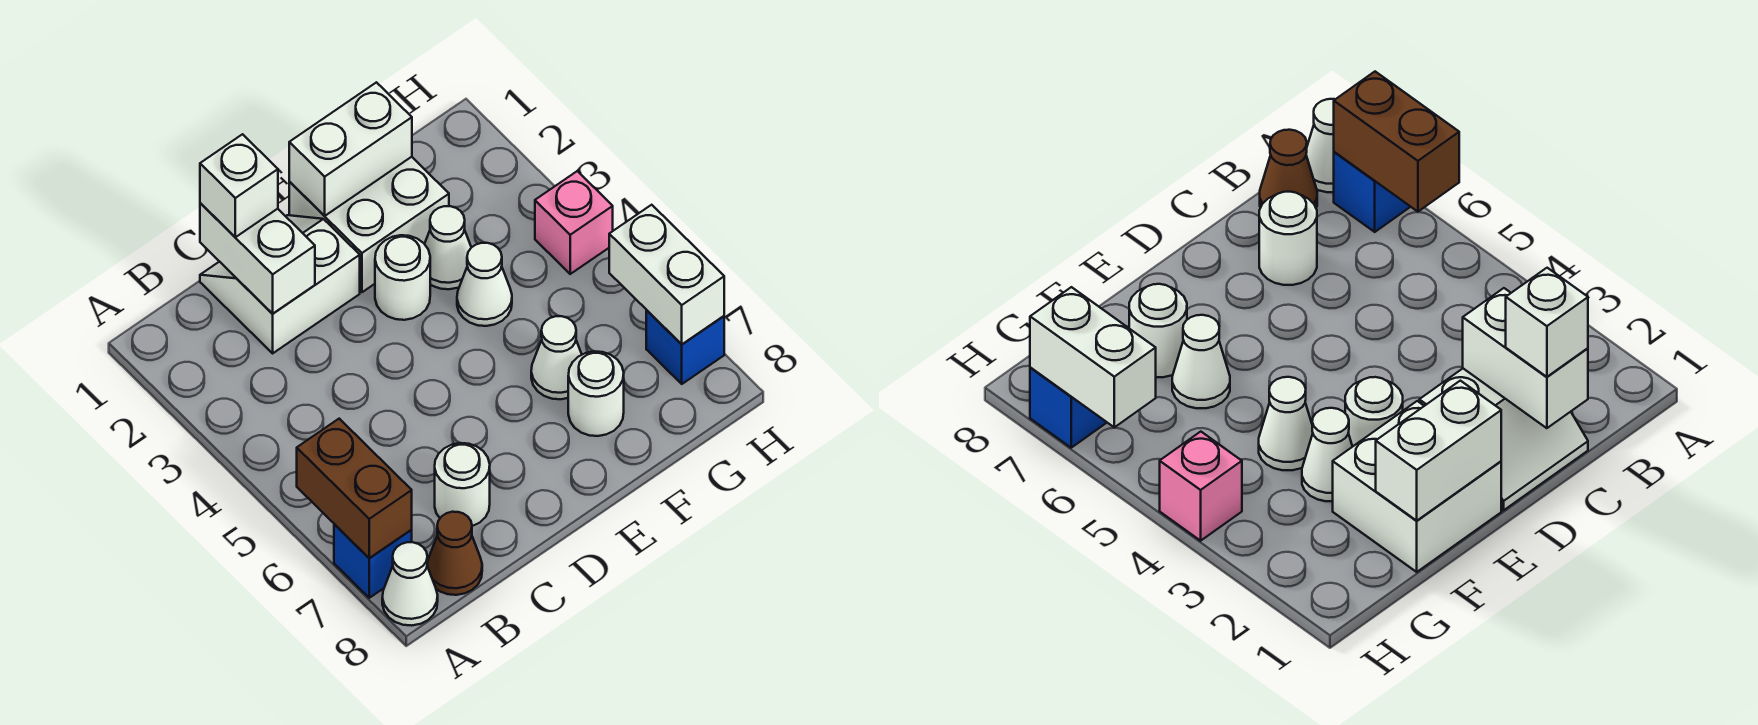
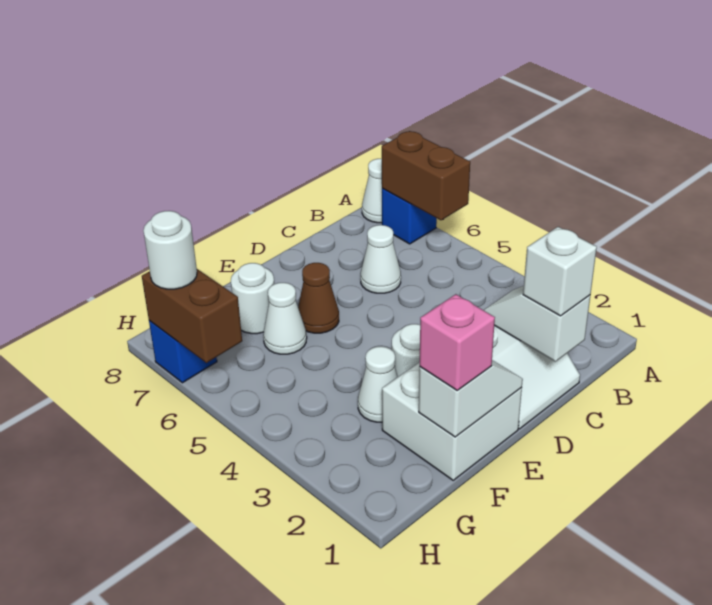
brown 1x1 cone [427,512,482,595] -> brown 1x1 cone moved to [298,263,339,333]
white 1x2 brick [200,203,315,313] -> white 1x2 slope [484,286,590,362]
white 1x1 round brick [435,443,490,526] -> white 1x1 round brick moved to [143,211,197,289]
white 1x2 brick [289,82,412,216] -> white 1x2 slope [419,360,523,437]
white 1x1 cone [457,243,512,326] -> white 1x1 cone moved to [361,225,401,293]
pink 1x1 brick [535,171,613,274] -> pink 1x1 brick moved to [420,294,495,391]
white 1x2 brick [609,205,724,344] -> brown 1x2 brick [142,269,242,363]

